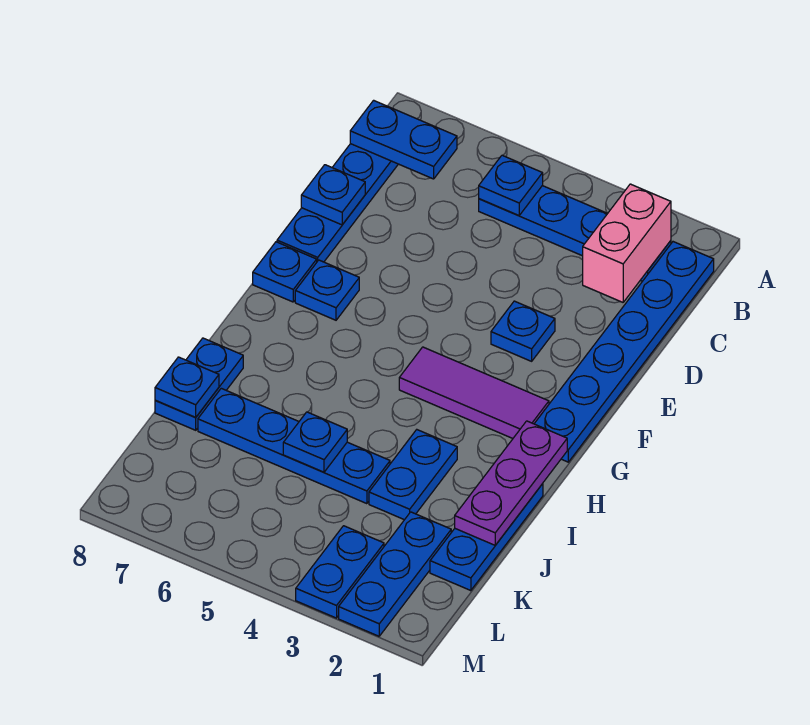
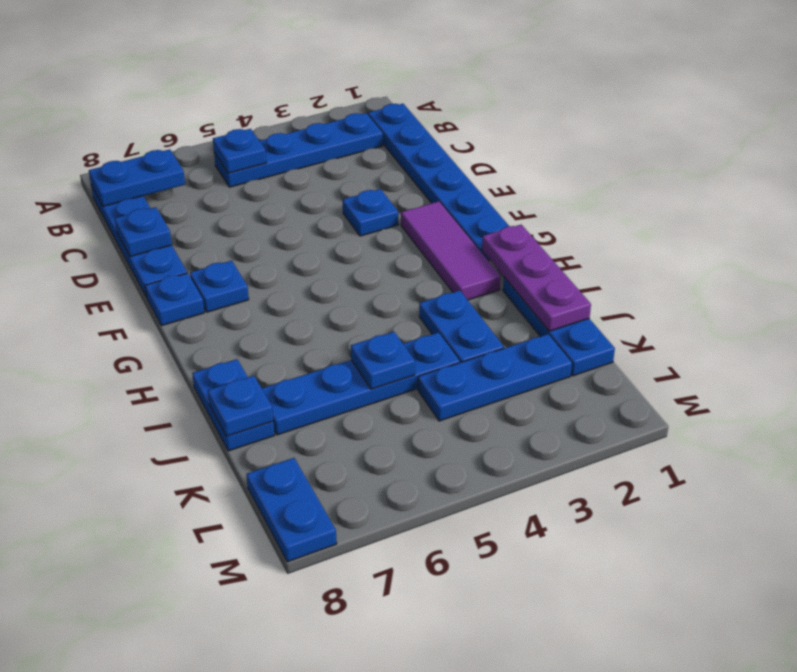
pink 1x2 brick [583,184,671,302] -> none
purple 1x3 tile [399,347,549,438] -> purple 1x3 tile turned to [401,201,501,300]
blue 1x3 plate [339,512,451,636] -> blue 1x3 plate turned to [418,334,572,421]
blue 1x2 plate [296,526,384,618] -> blue 1x2 plate moved to [246,458,337,562]

